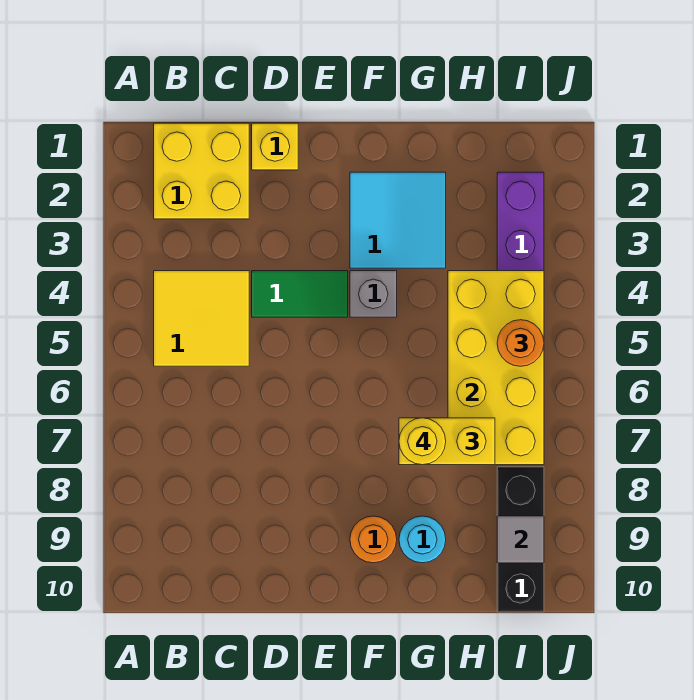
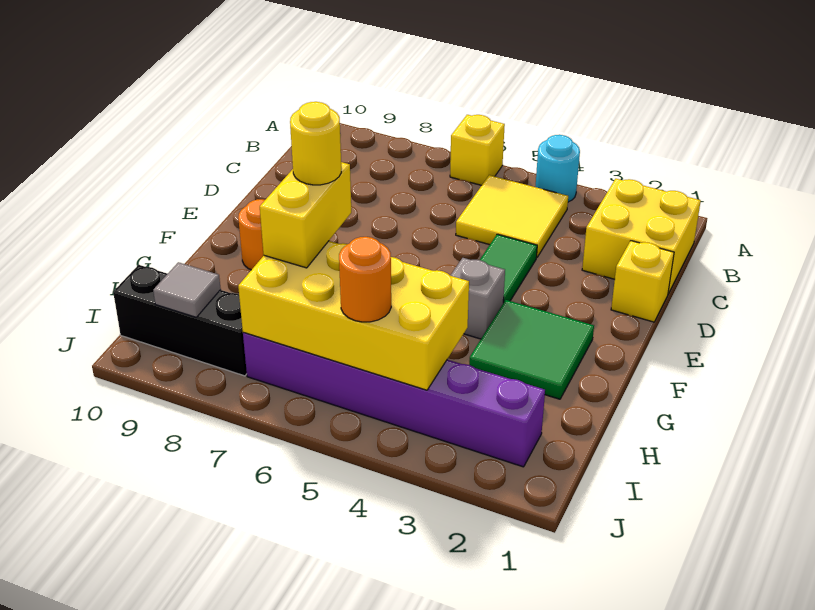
none -> yellow 1x1 brick [450,115,505,185]
cyan 2x2 tile [350,172,446,268] -> green 2x2 tile [469,300,594,399]
cyan 1x1 round brick [399,516,446,563] -> cyan 1x1 round brick moved to [536,135,580,202]

